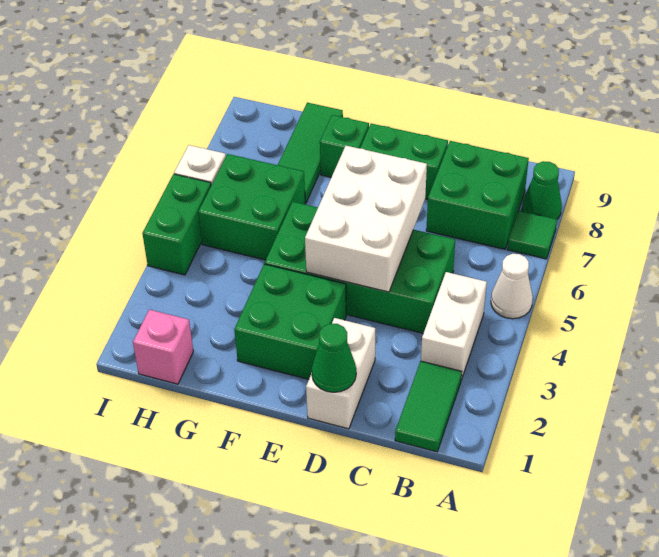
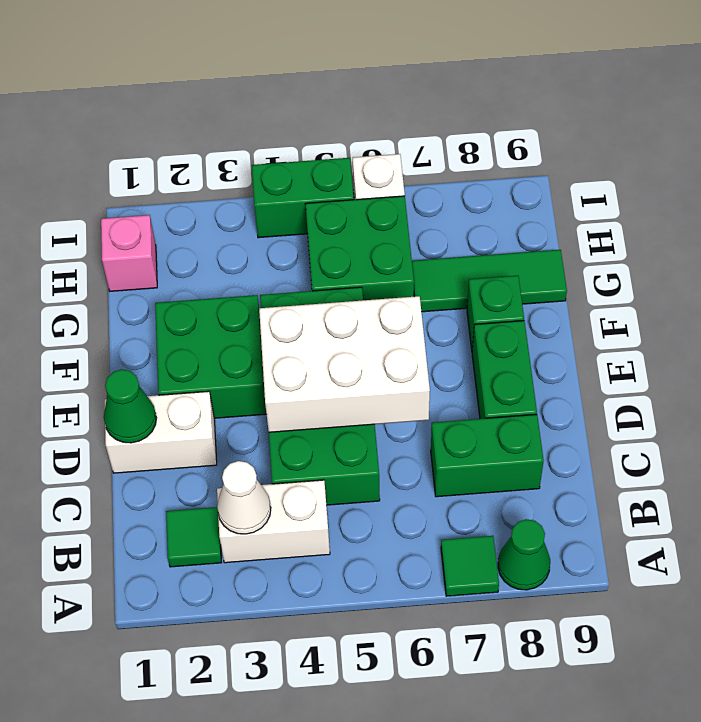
white 1x1 cone [491,254,533,319] -> white 1x1 cone moved to [217,461,271,534]
green 1x2 tile [395,361,462,452] -> green 1x1 tile [166,507,222,567]
green 2x2 brick [426,141,529,249] -> green 1x2 brick [431,415,544,497]

